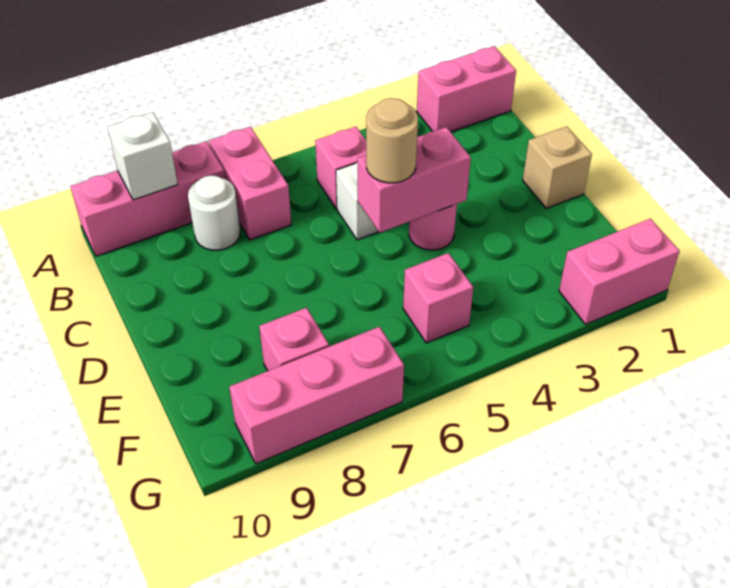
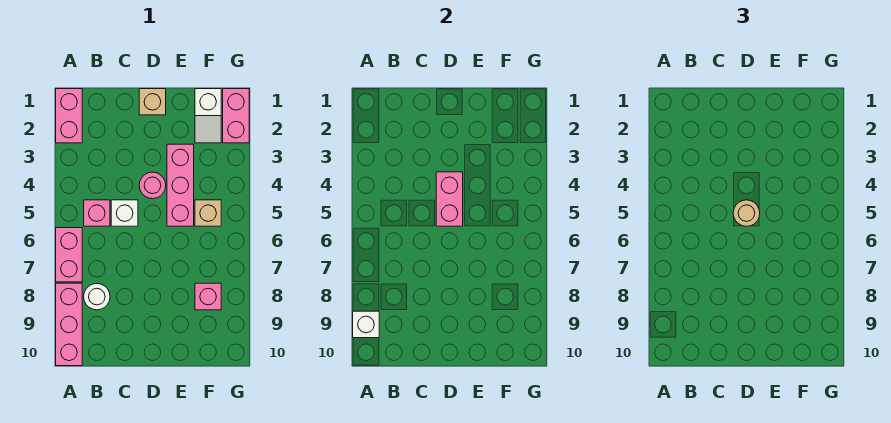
pink 1x2 brick [209,127,291,240] -> pink 1x2 brick turned to [56,228,82,282]
none -> white 1x2 slope [195,89,221,143]
pink 1x1 brick [403,253,473,343] -> tan 1x1 brick [195,200,221,226]
pink 1x3 brick [229,327,404,464] -> pink 1x3 brick moved to [167,144,194,226]

